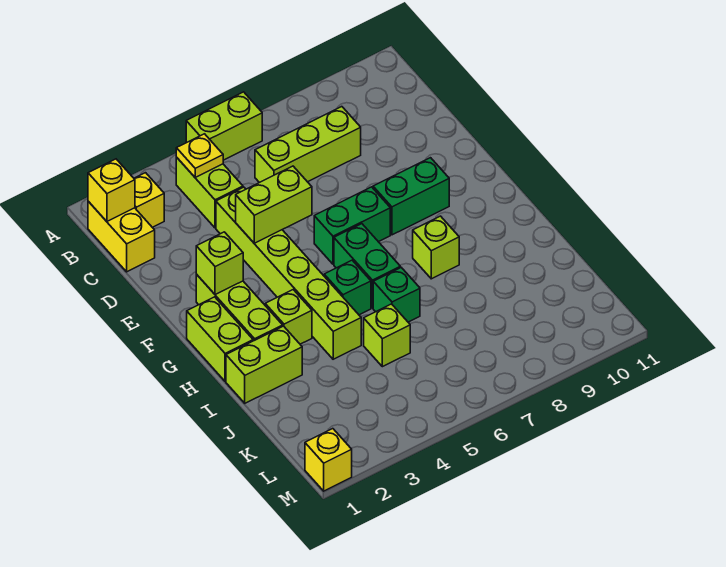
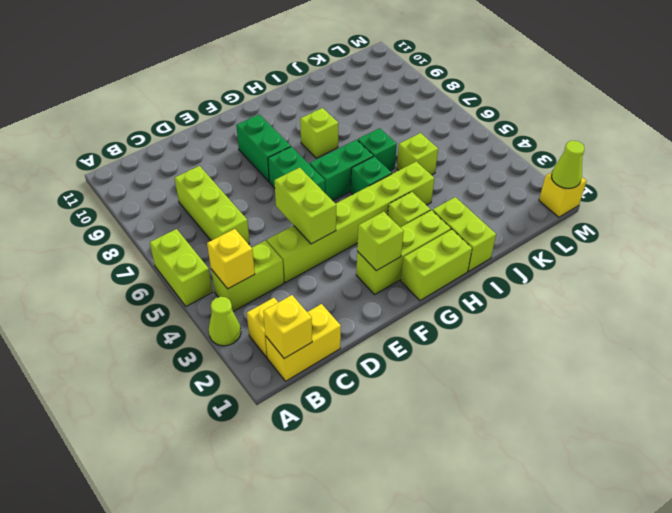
none -> lime 1x1 cone [209,297,241,346]
yellow 1x1 plate [176,134,223,177] -> yellow 1x1 brick [207,229,255,289]
none -> lime 1x1 cone [552,141,584,188]

